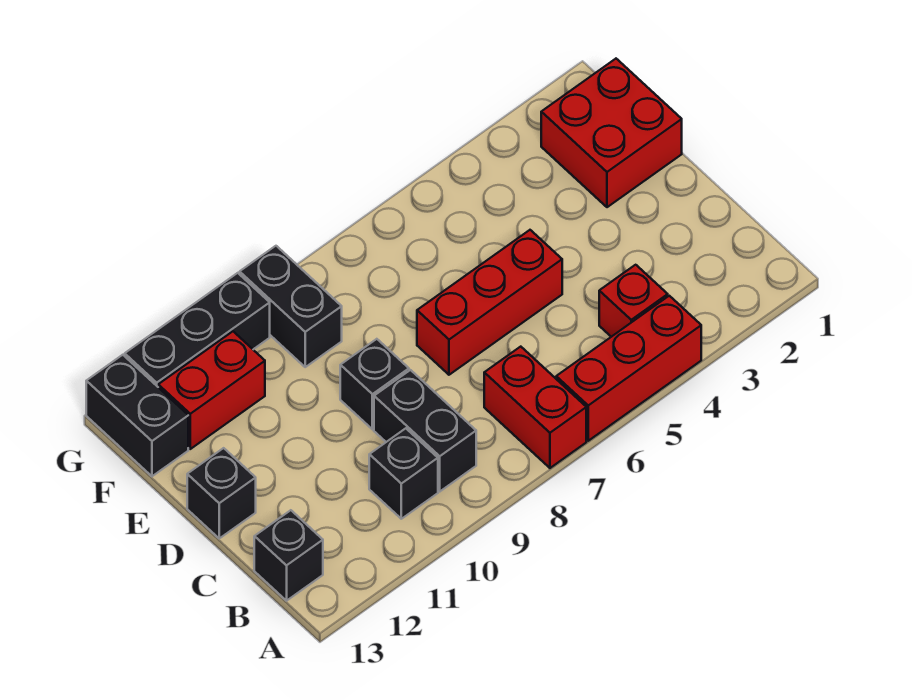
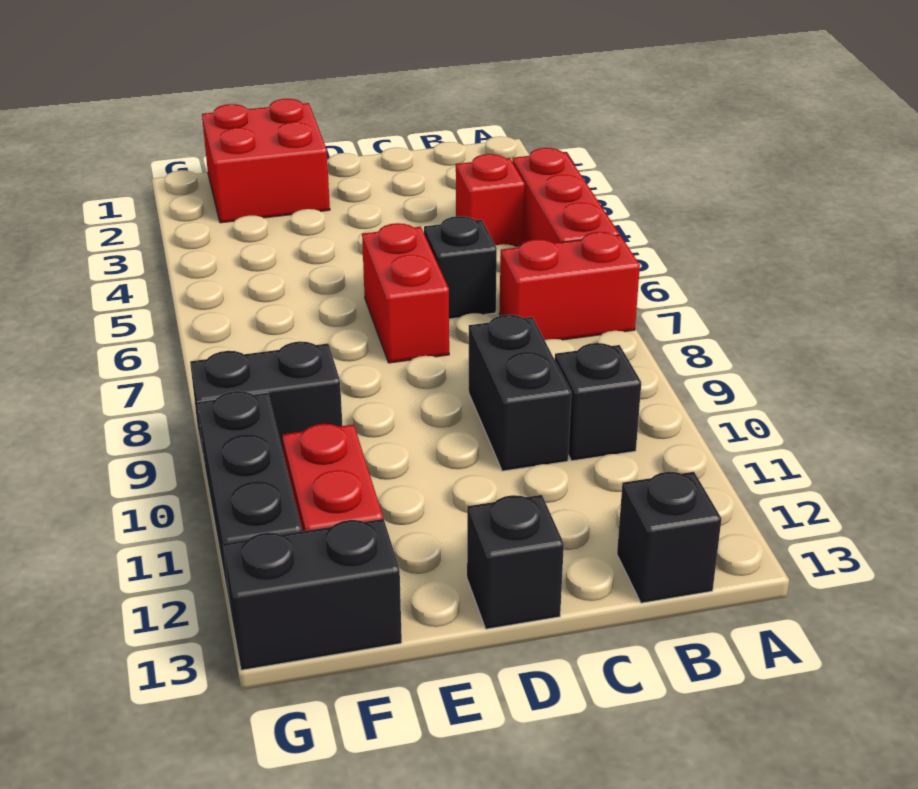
black 1x2 brick [374,370,476,491] -> black 1x2 brick turned to [469,315,571,471]
red 1x3 brick [417,230,562,375] -> red 1x2 brick [362,223,449,363]
black 1x1 brick [340,339,409,429] -> black 1x1 brick moved to [424,216,497,319]

